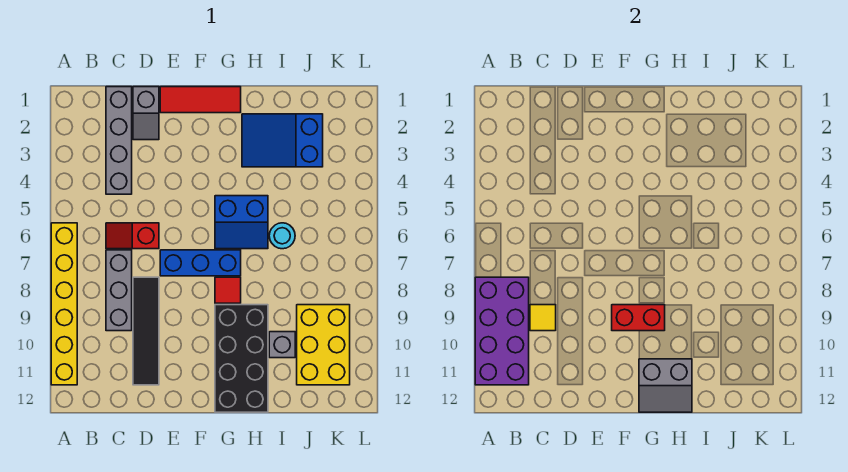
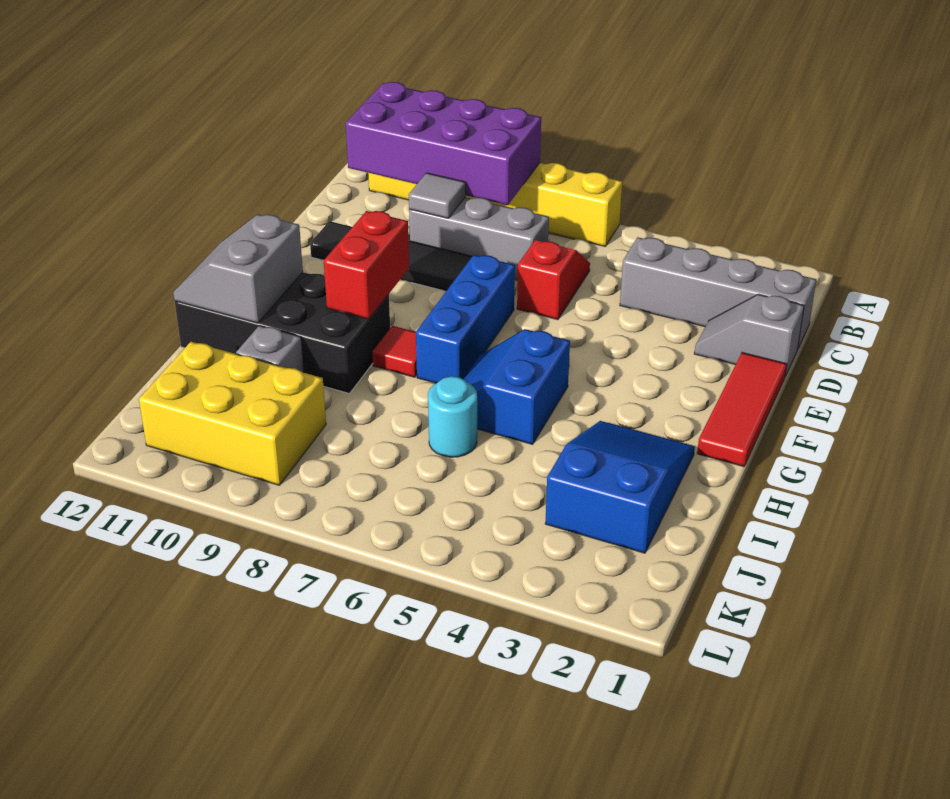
yellow 1x1 tile [530,305,556,331] -> grey 1x1 tile [409,173,466,218]

